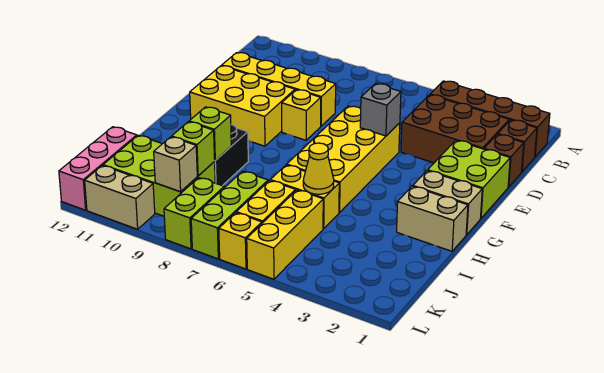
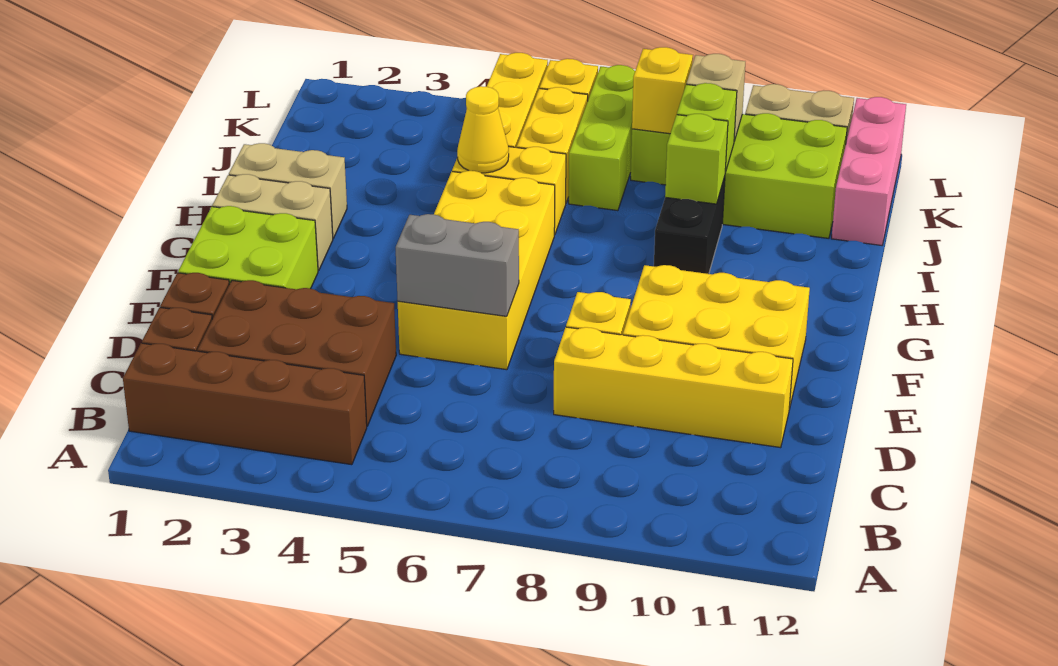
grey 1x1 brick [360,84,401,136] -> grey 1x2 brick [396,214,519,316]
none -> yellow 1x1 brick [632,47,693,134]

